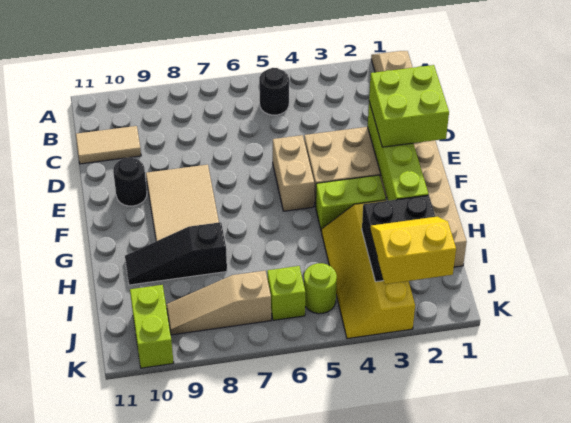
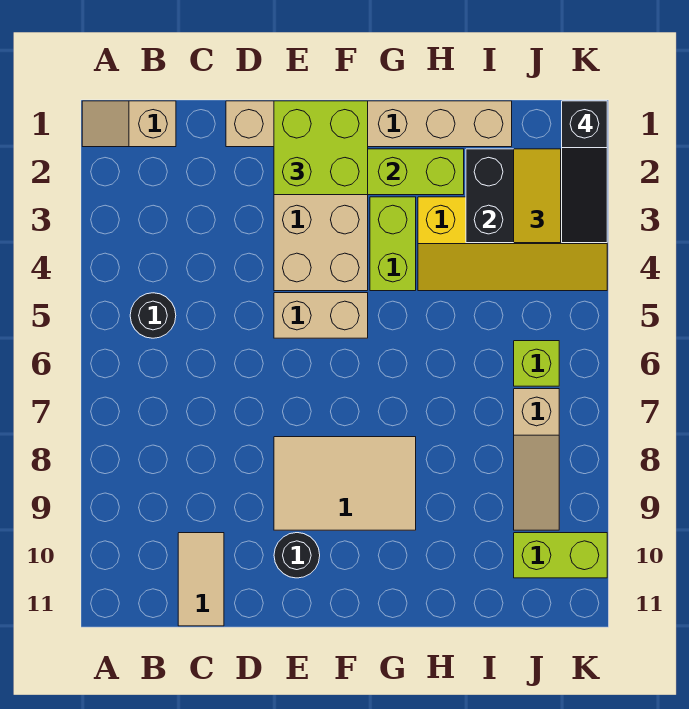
black 1x3 slope [125,222,227,285] -> black 1x3 slope moved to [562,101,607,243]
lime 1x1 round brick [304,263,337,314] -> none

